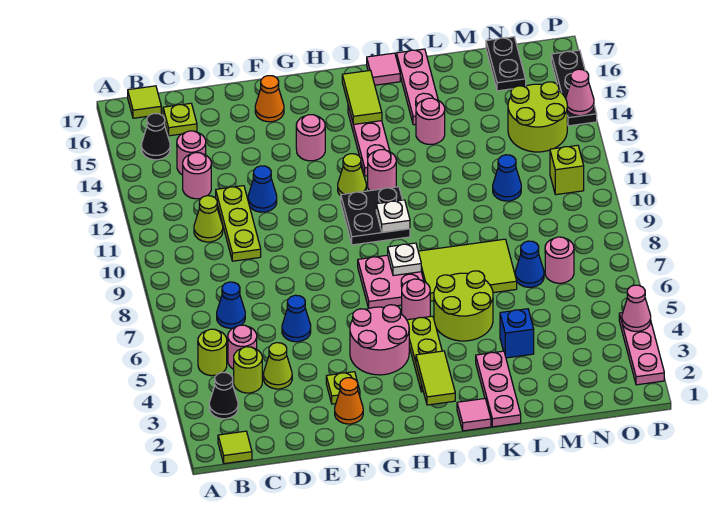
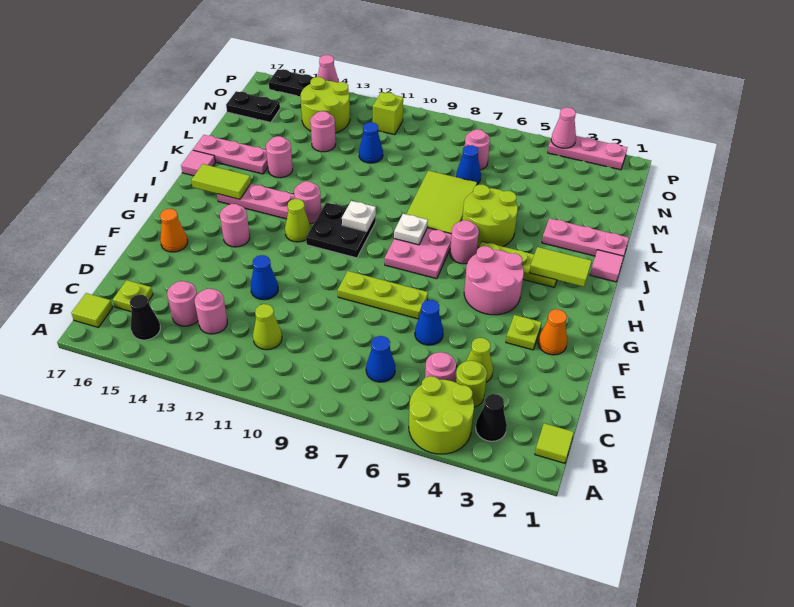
lime 1x1 round brick [198,329,227,376] -> lime 2x2 round brick [409,376,474,454]
lime 1x3 plate [216,186,261,261] -> lime 1x3 plate moved to [338,271,428,319]
blue 1x1 brick [500,309,534,358] -> none
none -> pink 1x1 round brick [310,111,336,152]

